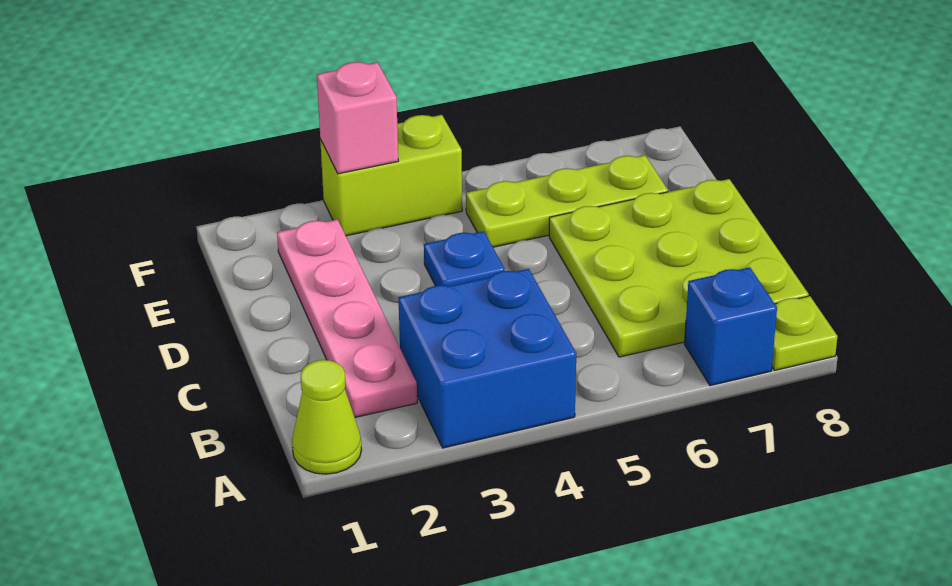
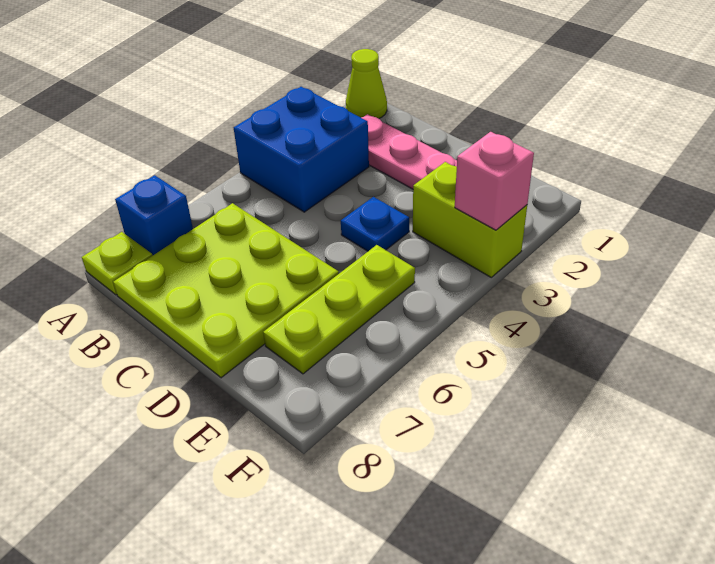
lime 1x2 brick [320,115,462,236] -> lime 1x2 brick turned to [413,162,527,277]

